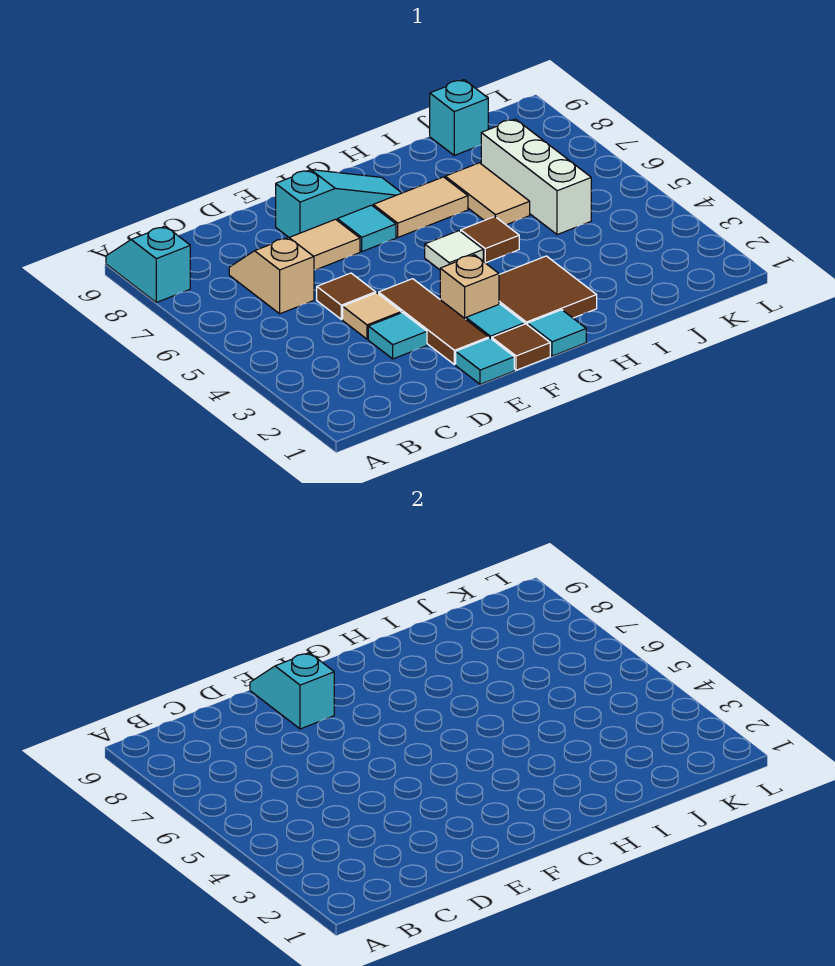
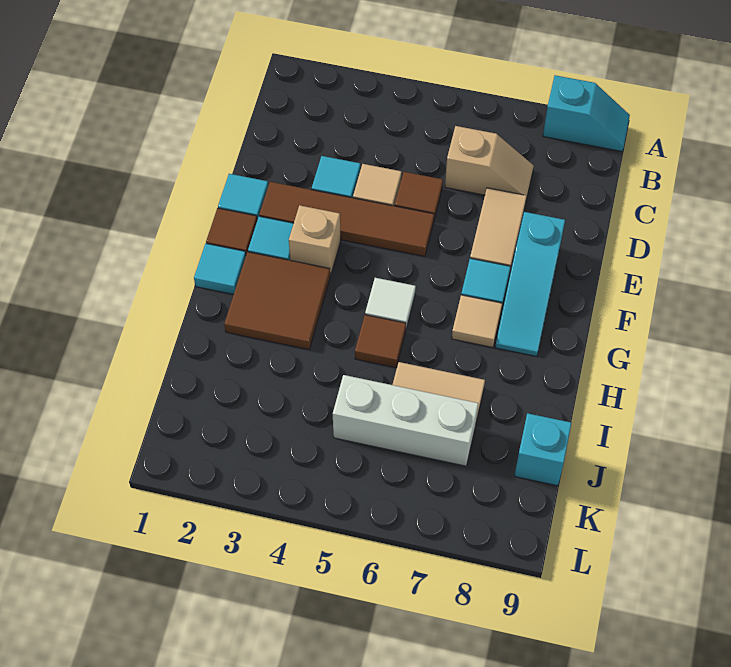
brown 1x3 tile [379,279,489,365] -> brown 1x4 tile [259,182,434,256]
cyan 1x2 slope [250,653,334,729] -> none
tan 1x2 tile [373,177,468,237] -> tan 1x1 tile [452,295,502,347]

